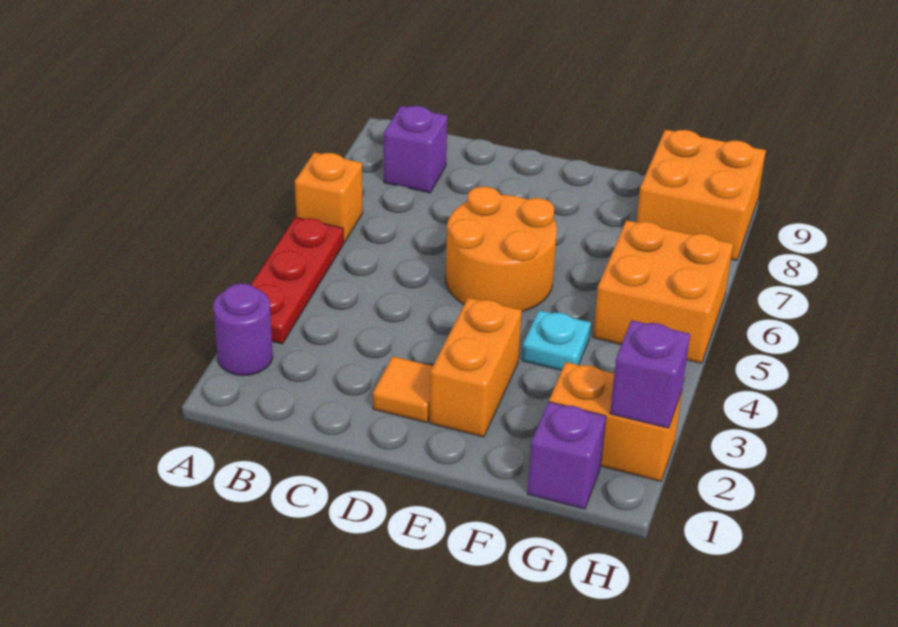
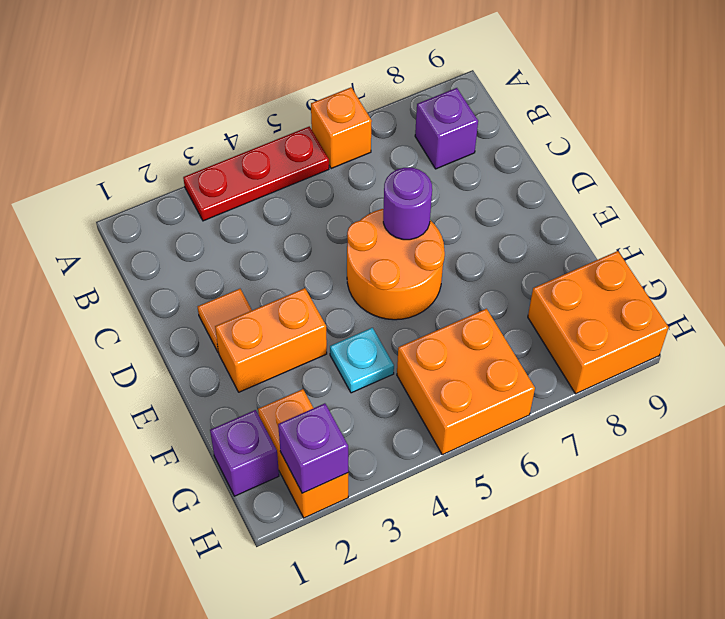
purple 1x1 round brick [213,284,273,376] -> purple 1x1 round brick moved to [383,168,432,240]

